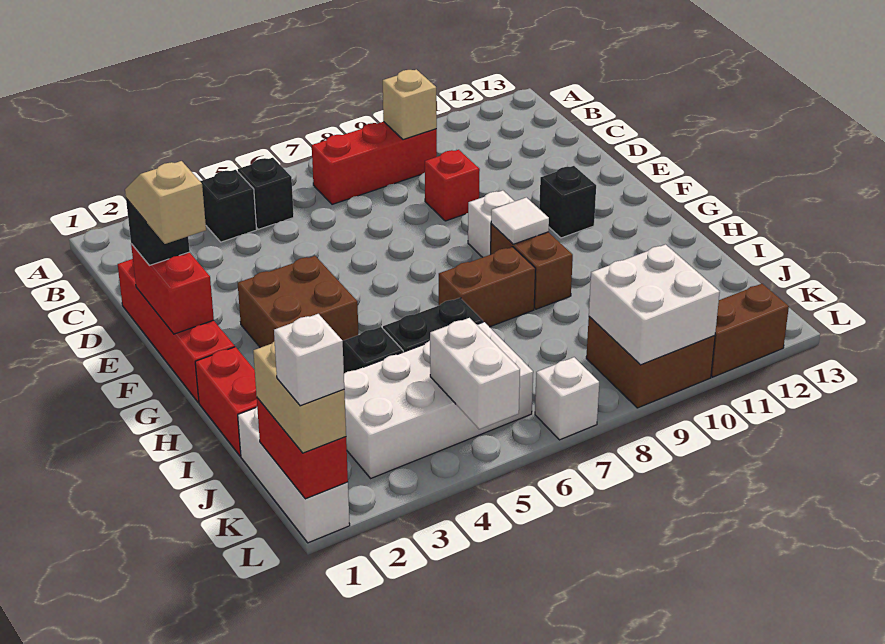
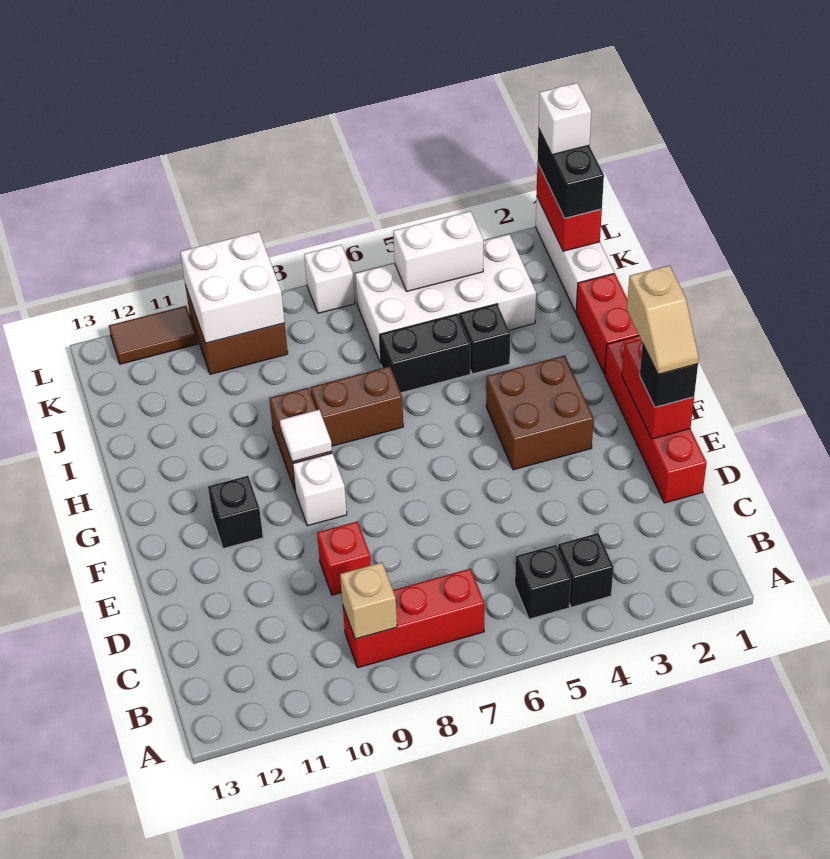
tan 1x2 brick [253,341,346,453] -> black 1x2 brick [537,128,604,218]
white 1x2 brick [430,318,520,429] -> white 1x2 brick turned to [393,211,483,291]
brown 1x2 brick [711,284,789,377] -> brown 1x2 tile [109,306,198,364]

